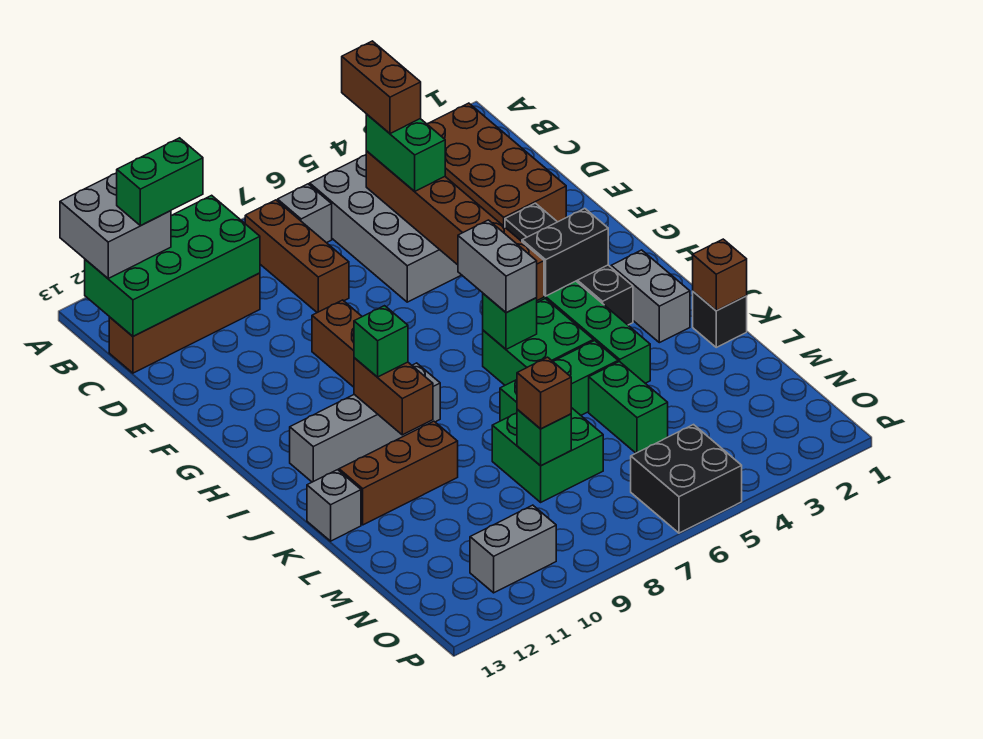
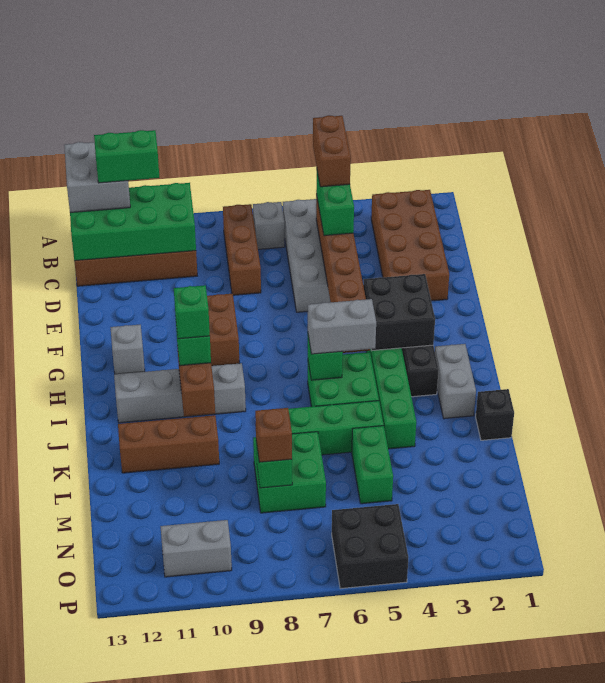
black 1x2 brick [522,209,608,296] -> black 2x2 brick [363,274,435,351]
grey 1x2 brick [458,220,537,313] -> grey 1x2 brick turned to [308,299,376,354]
none -> green 1x1 brick [174,285,210,339]
brown 1x1 brick [693,239,747,311] -> none
grey 1x1 brick [307,470,361,541] -> grey 1x1 brick moved to [111,325,145,374]

